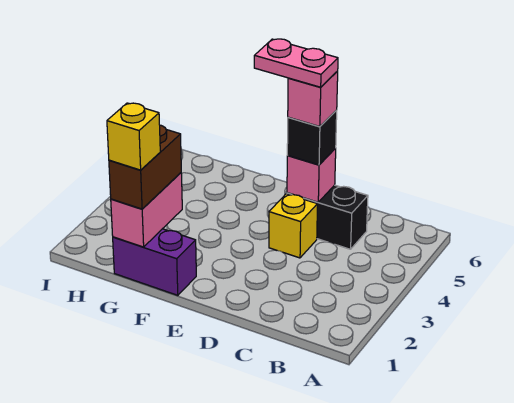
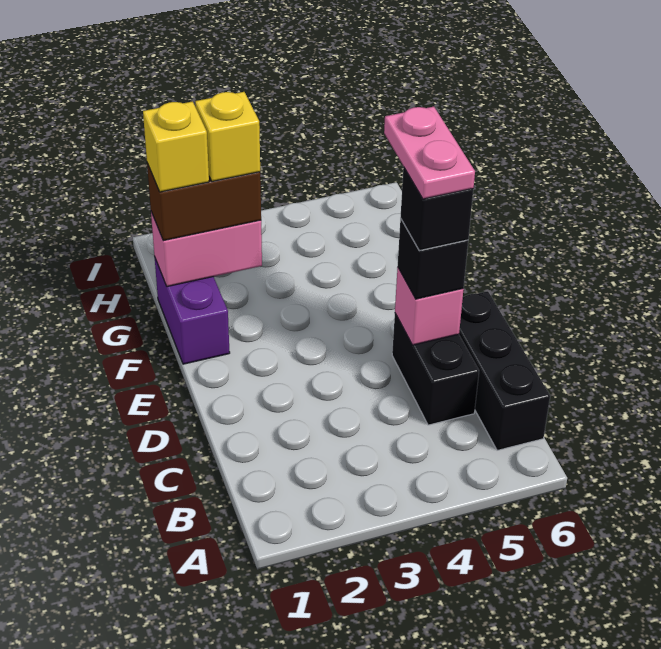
none -> black 1x3 brick [459,291,550,450]
yellow 1x1 brick [269,194,318,258] -> yellow 1x1 brick moved to [195,92,260,181]
pink 1x1 brick [288,71,338,127] -> black 1x1 brick [400,167,473,251]

